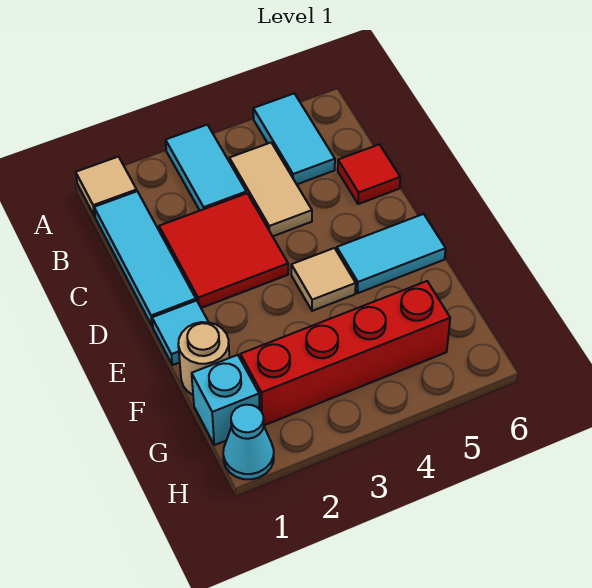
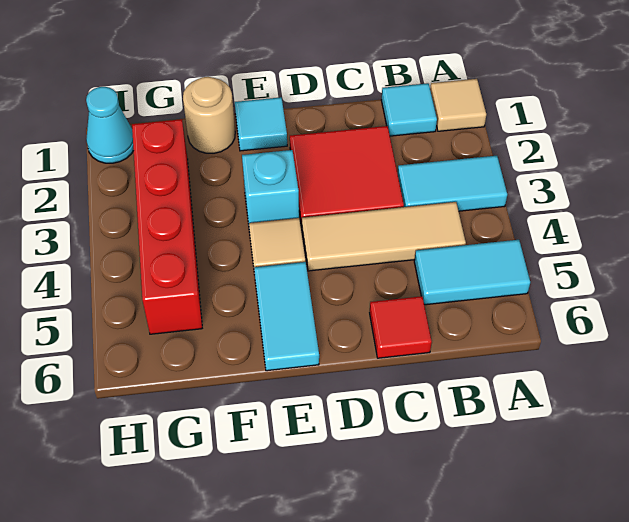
cyan 1x3 tile [94,191,196,327] -> cyan 1x1 tile [381,83,437,136]
tan 1x2 tile [229,143,312,236] -> tan 1x3 tile [302,202,466,271]
cyan 1x1 brick [192,355,260,445] -> cyan 1x1 brick moved to [242,150,299,224]

